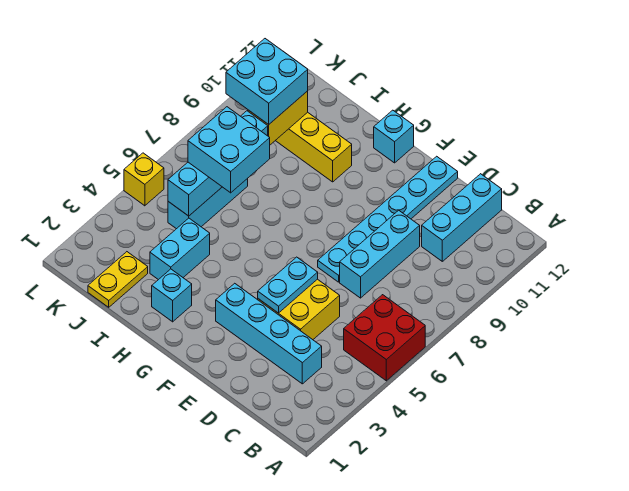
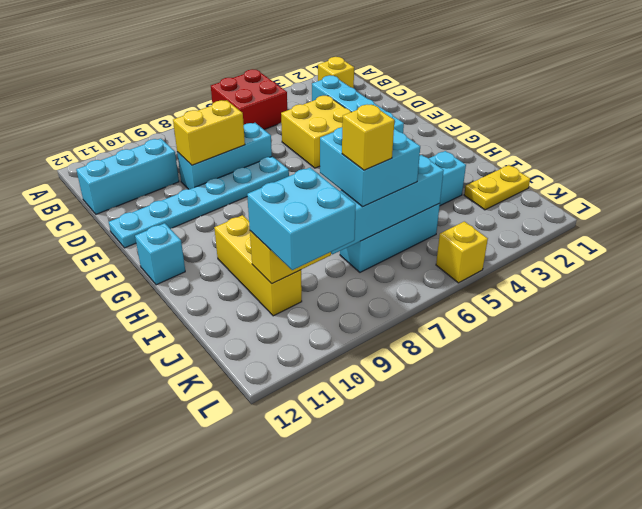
none -> yellow 1x1 brick [318,57,354,88]
none -> yellow 1x2 brick [173,100,245,165]
cyan 1x2 plate [258,257,318,313] -> none
cyan 1x1 brick [152,269,192,322] -> none
none -> yellow 1x1 brick [342,104,394,170]

